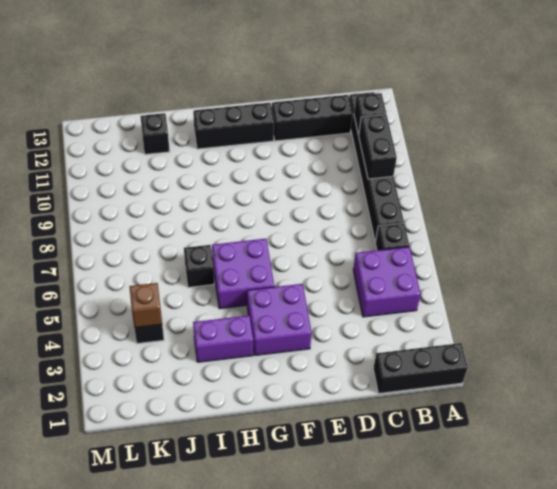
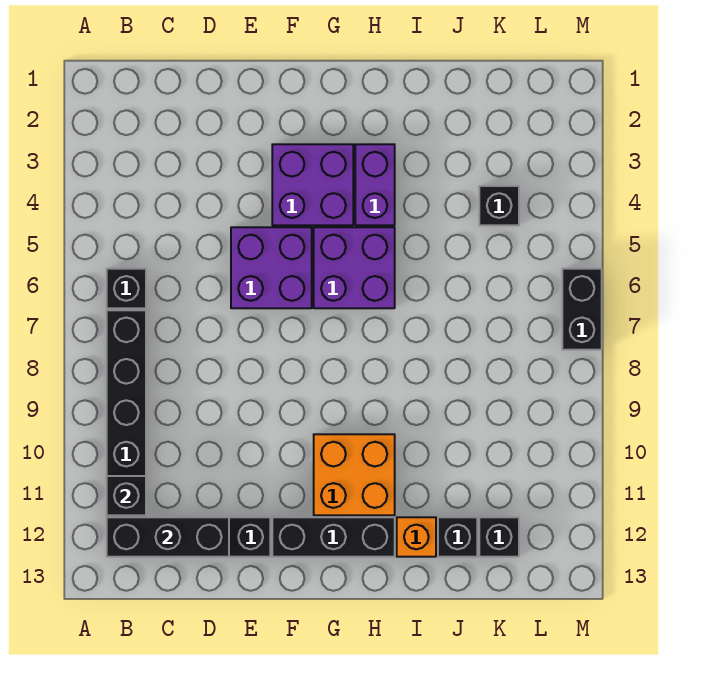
black 1x3 brick [373,343,467,393] -> black 1x3 brick moved to [107,517,229,557]
purple 2x2 brick [353,247,421,317] -> purple 2x2 brick moved to [231,227,312,308]
black 1x2 brick [359,115,397,179] -> black 1x2 brick moved to [562,269,602,350]
none -> orange 2x2 brick [314,434,395,515]
purple 1x2 brick [193,316,253,362] -> purple 1x2 brick turned to [355,144,395,225]
black 1x1 brick [184,245,214,287] -> black 1x1 brick moved to [479,517,519,557]
none -> orange 1x1 brick [397,517,436,557]
brown 1x1 brick [129,283,162,327] -> none

